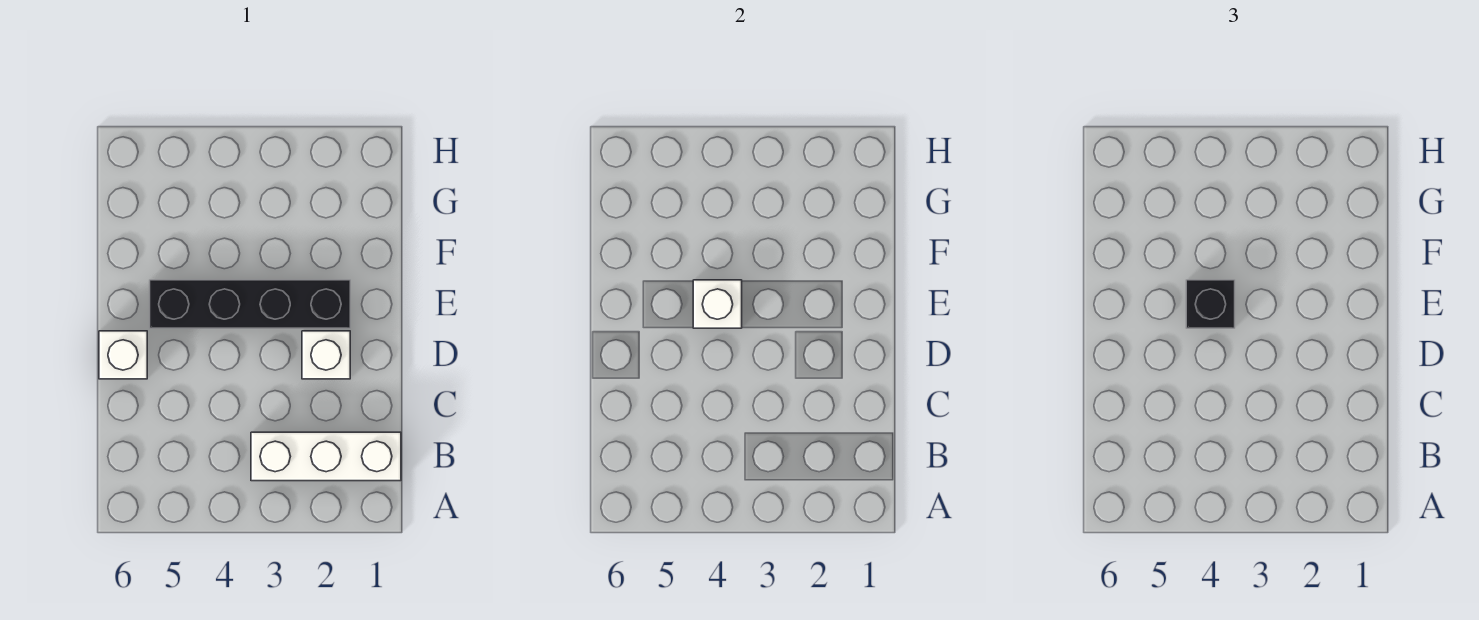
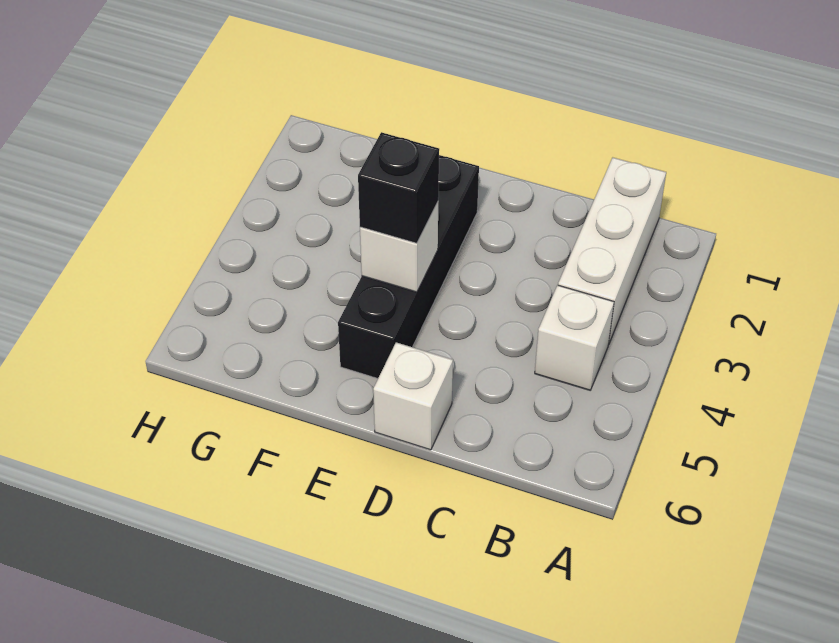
white 1x1 brick [302,331,350,379] -> white 1x1 brick moved to [535,285,614,390]

